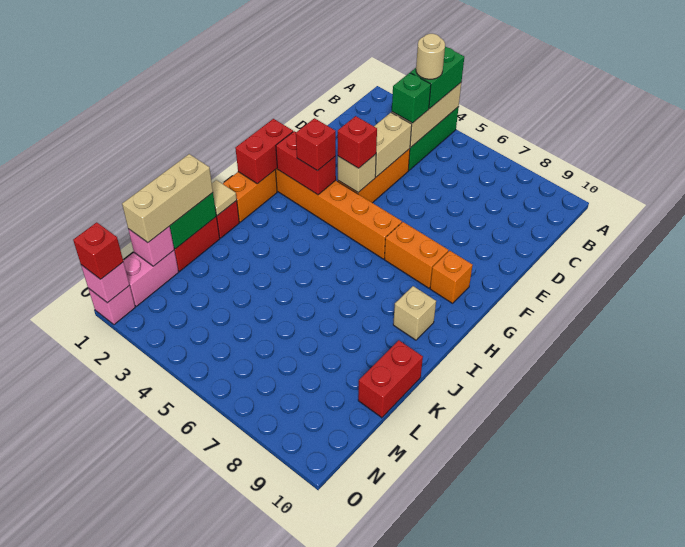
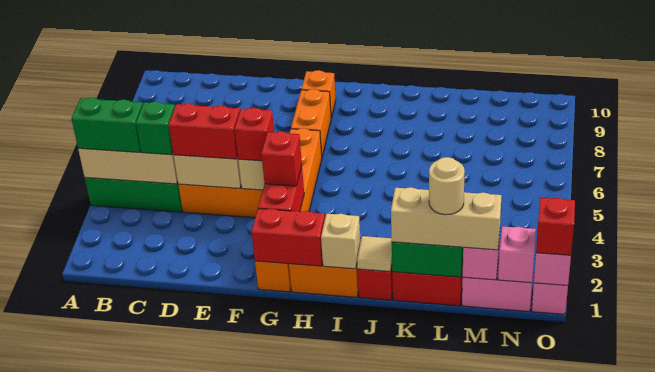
tan 1x1 round brick [416,34,445,79] -> tan 1x1 round brick moved to [429,157,465,215]
tan 1x1 brick [393,286,436,340] -> tan 1x1 brick moved to [321,214,360,269]
red 1x2 brick [358,340,423,418] -> red 1x2 brick moved to [169,104,240,159]
none -> pink 1x1 brick [498,226,536,283]

